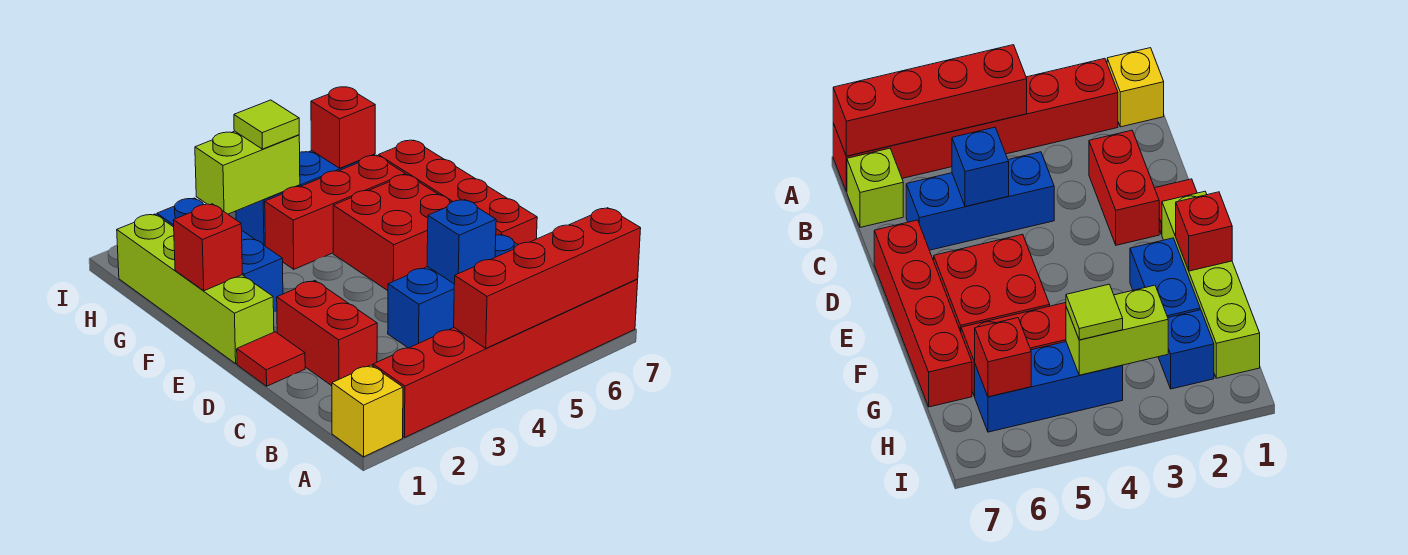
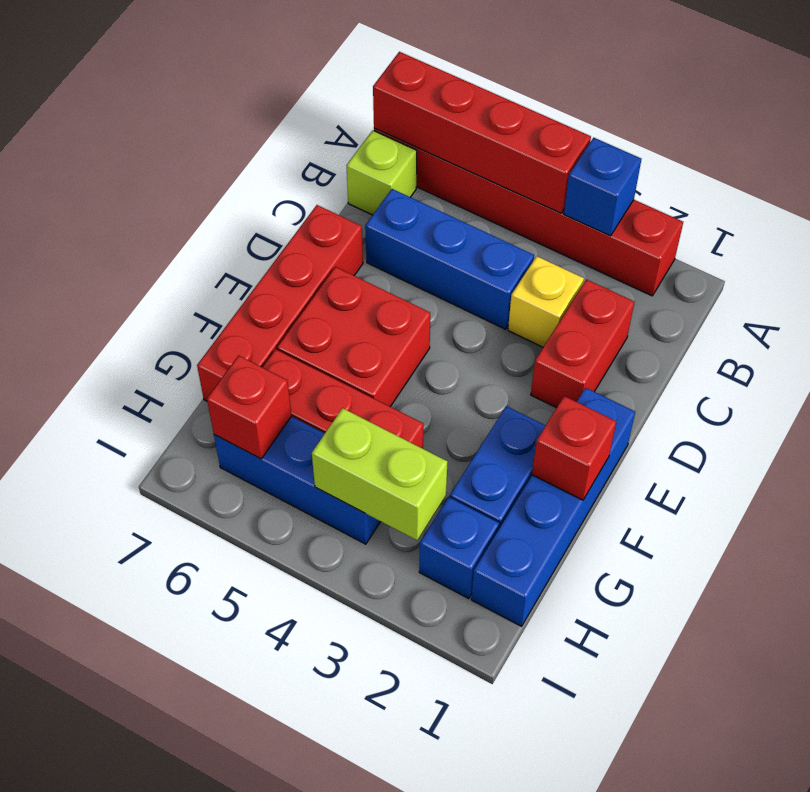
yellow 1x1 brick [332,365,403,457] -> yellow 1x1 brick moved to [508,256,584,347]
blue 1x1 brick [427,200,496,284] -> blue 1x1 brick moved to [564,138,641,236]
red 1x1 tile [237,332,305,386] -> none
lime 1x4 brick [117,214,274,364] -> blue 1x4 brick [471,388,635,626]
lime 1x1 tile [234,100,299,149] -> none

